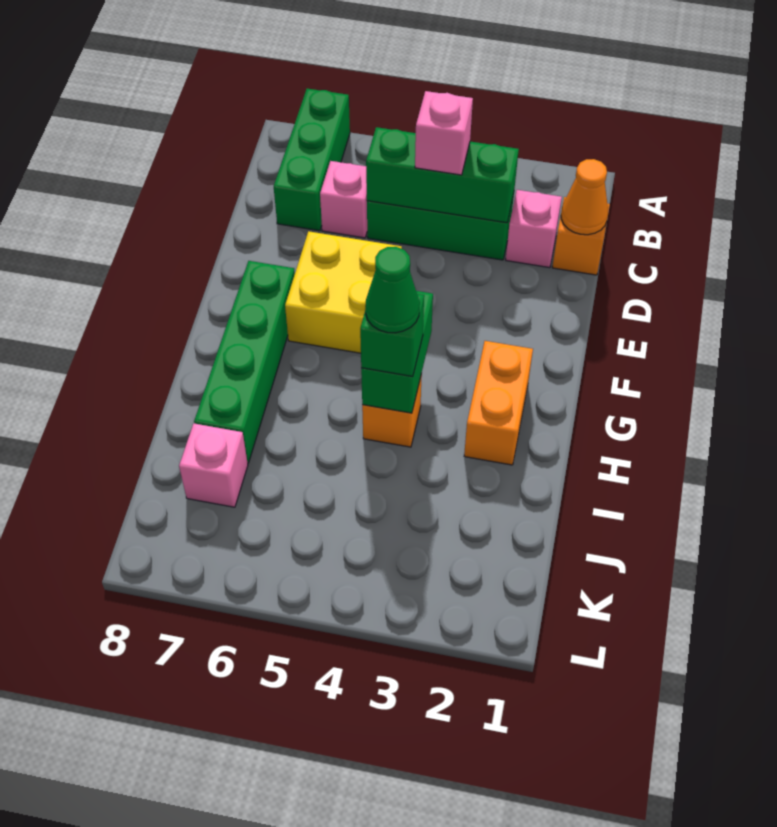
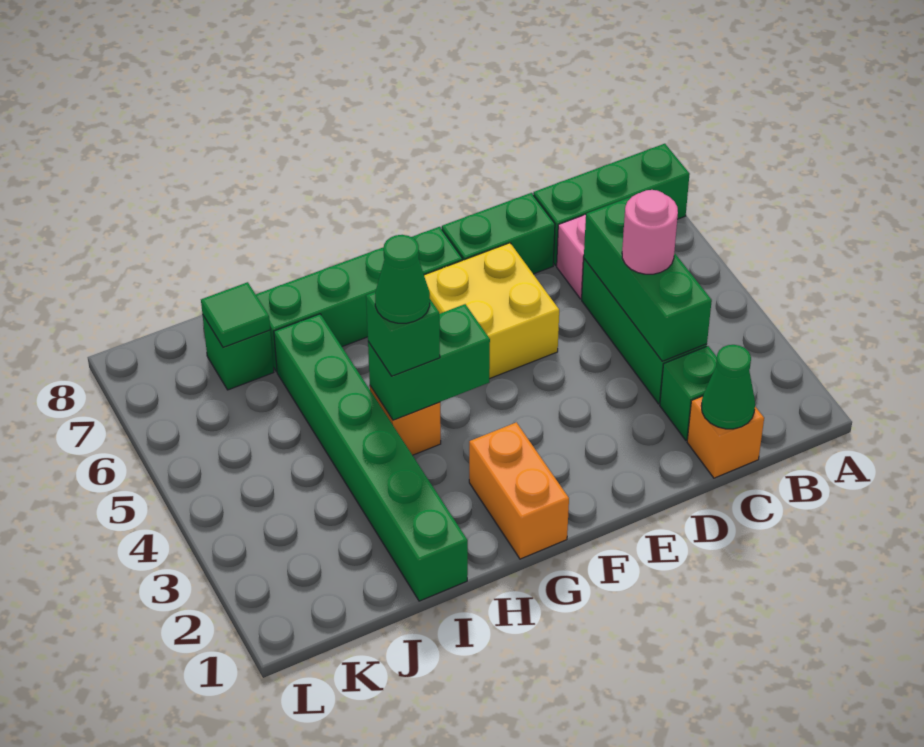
orange 1x1 cone [561,159,608,235] -> green 1x1 cone [701,345,755,429]
pink 1x1 brick [506,190,562,268] -> green 1x1 brick [660,346,717,440]
pink 1x1 brick [415,91,473,175] -> pink 1x1 round brick [622,190,678,274]
none -> green 1x2 brick [442,193,555,274]
orange 1x2 brick [464,341,533,465] -> orange 1x2 brick turned to [469,422,569,559]
none -> green 1x6 brick [274,314,468,601]
pink 1x1 brick [179,423,248,507] -> green 1x1 brick [202,314,274,390]
none -> green 1x1 tile [201,282,270,347]

